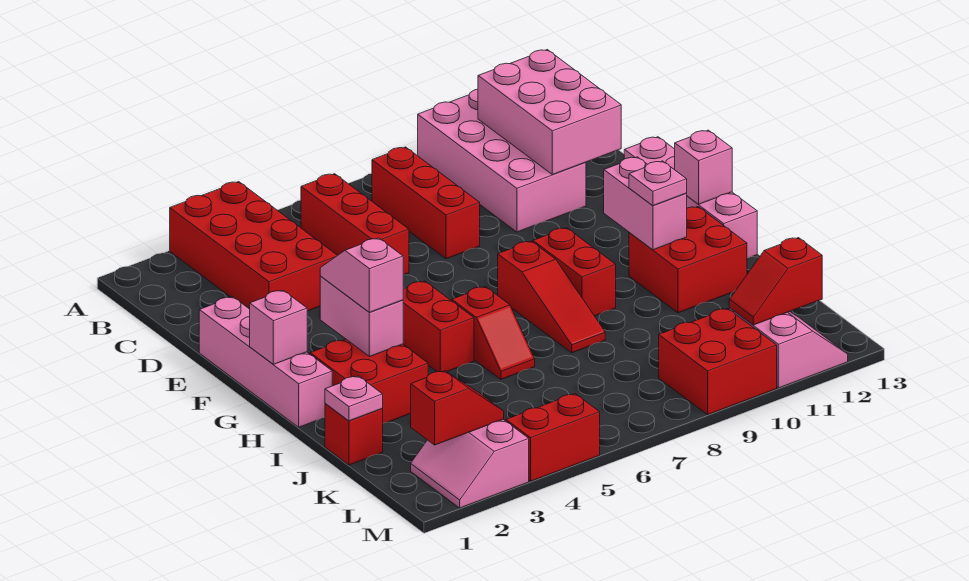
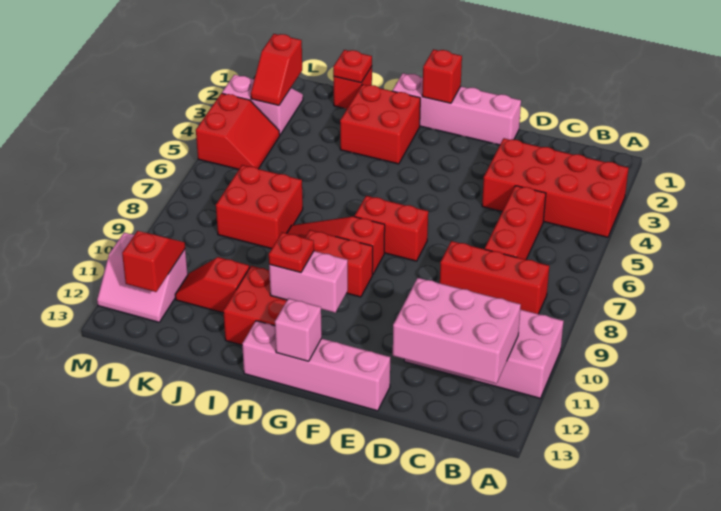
red 1x3 brick [301,174,409,275] -> red 1x3 brick turned to [485,186,546,260]
pink 1x1 brick [250,290,307,364] -> red 1x1 brick [422,49,462,103]
pink 1x2 brick [320,277,403,357] -> none
pink 1x2 slope [320,238,403,312] -> none
red 1x2 brick [403,281,474,372] -> red 1x2 brick moved to [355,196,428,261]
red 1x2 slope [452,287,535,379] -> red 1x2 slope moved to [175,257,250,313]
pink 1x1 plate [629,161,687,206] -> red 1x1 plate [269,232,314,273]
pink 1x1 plate [325,376,383,421] -> red 1x1 plate [333,50,372,83]
red 2x2 brick [659,308,777,415] -> red 2x2 brick moved to [216,165,303,249]

